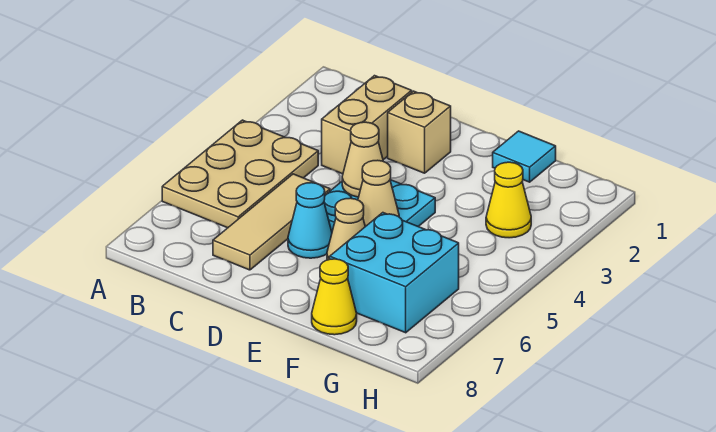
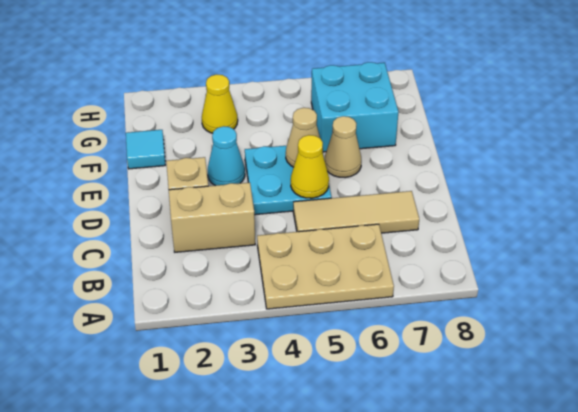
tan 1x1 cone [342,122,383,197] -> none
cyan 1x1 cone [288,183,332,258] -> cyan 1x1 cone moved to [208,126,245,186]
yellow 1x1 cone [312,259,357,335] -> yellow 1x1 cone moved to [291,135,329,198]

